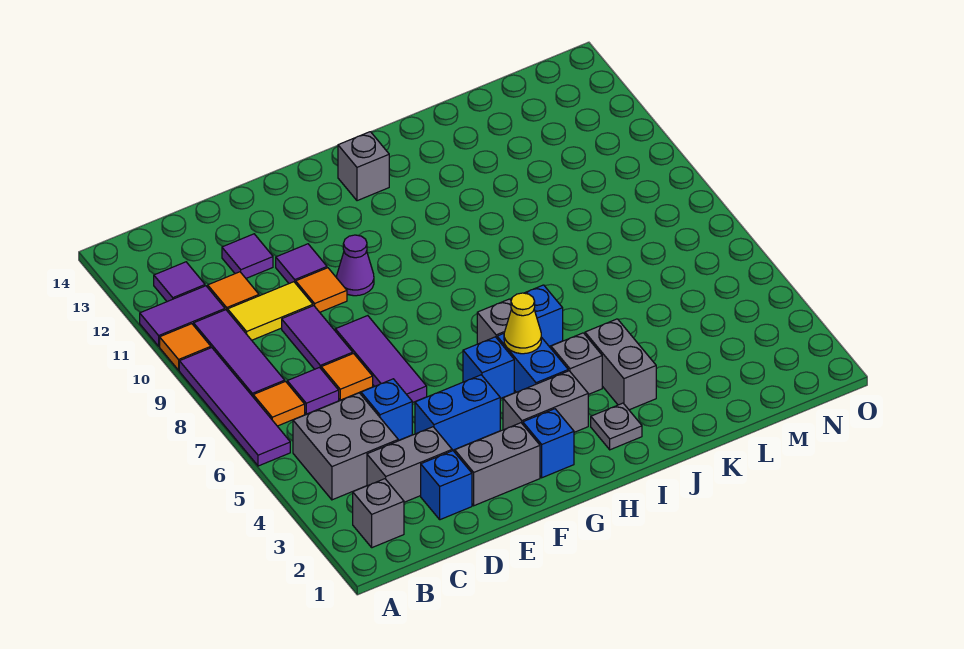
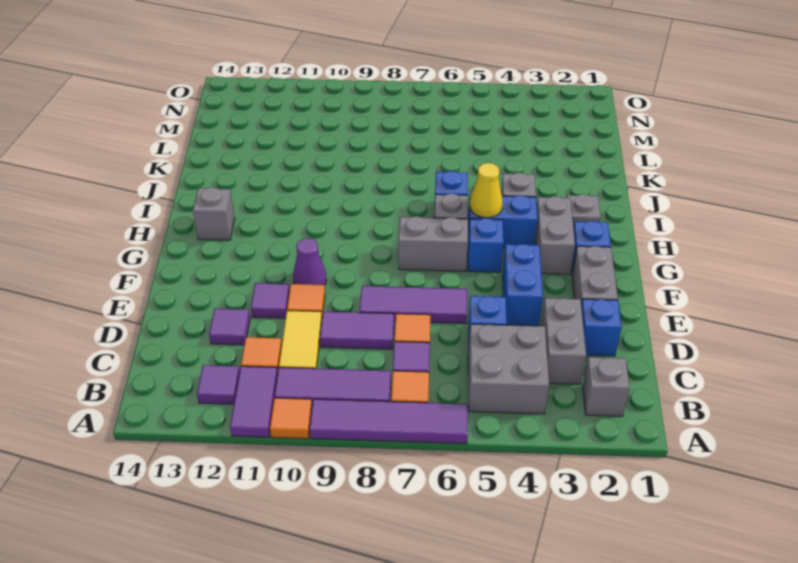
grey 1x2 brick [585,319,656,410] -> grey 1x2 brick moved to [399,216,468,271]

